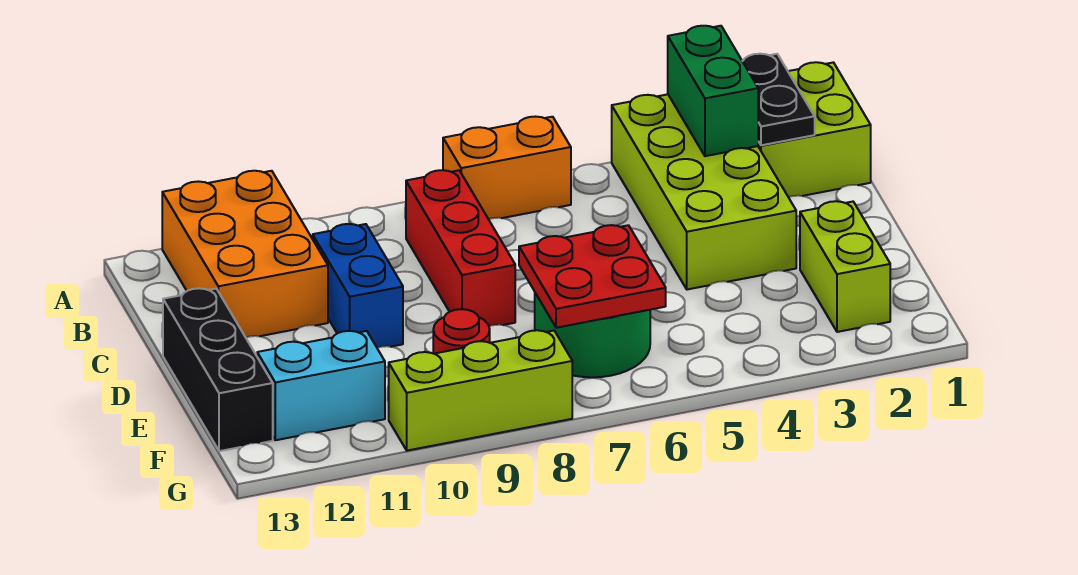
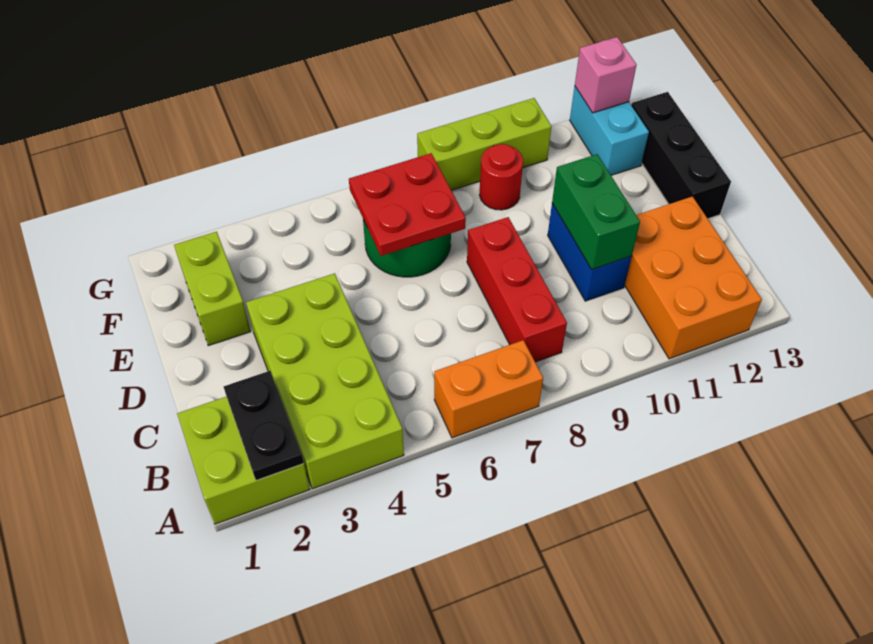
green 1x2 brick [668,26,758,156] -> green 1x2 brick moved to [552,154,640,269]
cyan 1x2 brick [257,331,385,440] -> cyan 1x2 brick turned to [570,86,649,175]
none -> pink 1x1 brick [575,37,636,113]

